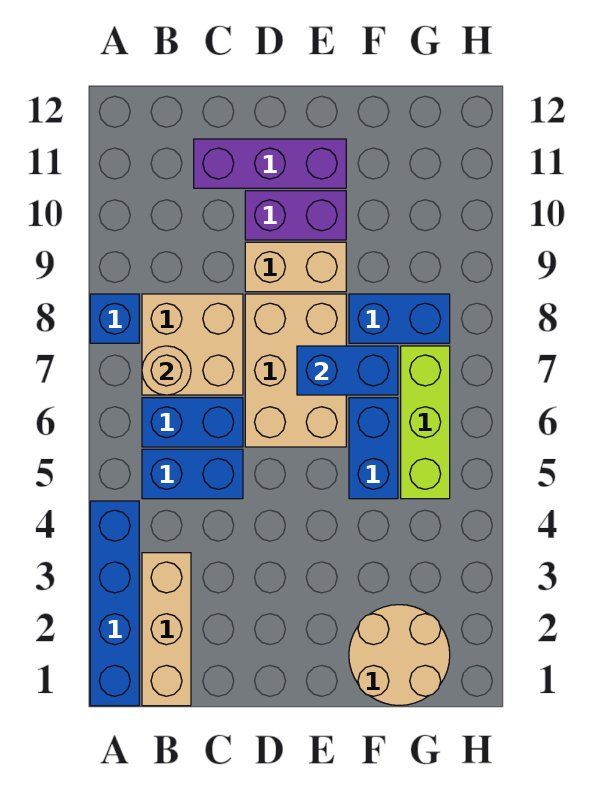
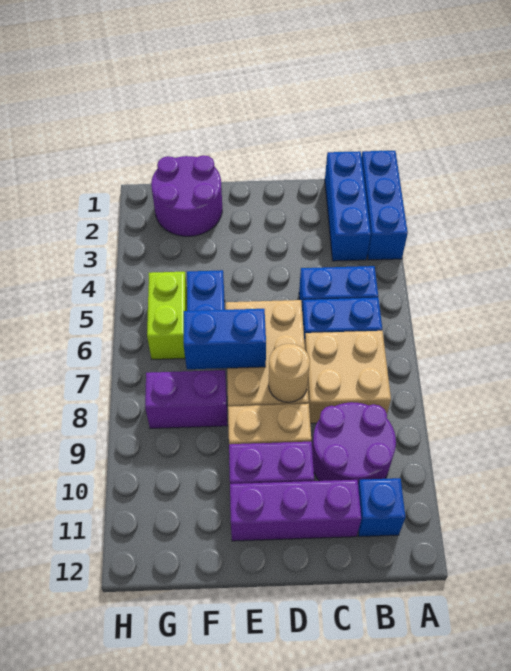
blue 1x4 brick [90,501,139,706] -> blue 1x3 brick [361,151,408,260]
blue 1x1 brick [90,294,139,343] -> blue 1x1 brick moved to [358,478,405,537]
tan 1x3 brick [142,553,191,706] -> blue 1x3 brick [325,151,371,261]
tan 1x1 round brick [142,346,191,395] -> tan 1x1 round brick moved to [269,344,310,402]
none -> purple 2x2 round brick [312,402,396,484]
tan 2x2 round brick [349,605,450,706] -> purple 2x2 round brick [151,155,222,236]
blue 1x2 brick [349,294,450,343] -> purple 1x2 brick [145,370,227,428]
lime 1x3 brick [401,346,450,499] -> lime 1x2 brick [147,272,187,359]

